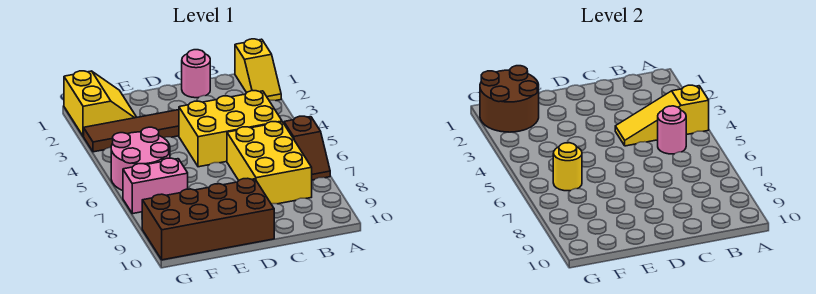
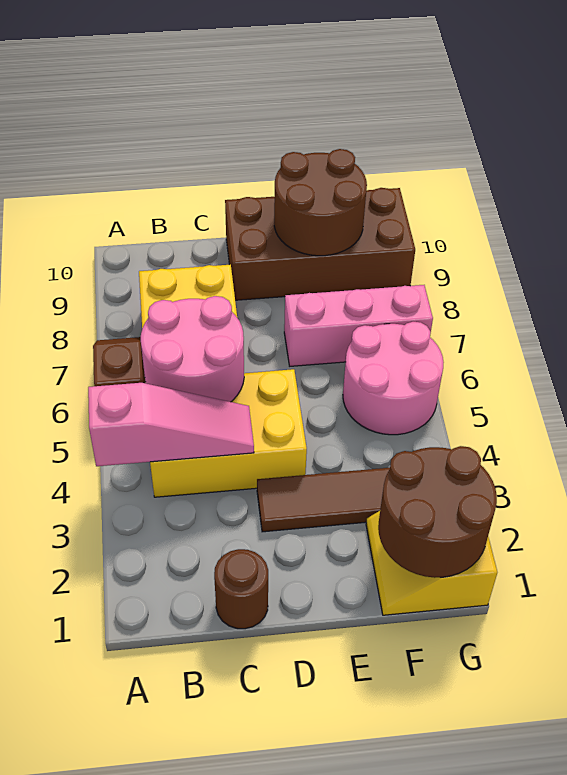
yellow 1x2 slope [235,39,281,101] -> none
yellow 1x3 slope [615,85,709,146] -> pink 1x3 slope [88,383,254,466]
pink 1x1 round brick [658,106,686,154] -> pink 2x2 round brick [141,296,244,402]
pink 1x1 round brick [182,50,210,98] -> brown 1x1 round brick [214,549,268,629]
none -> brown 2x2 round brick [274,149,367,256]
yellow 1x1 round brick [553,143,582,191] -> none
pink 1x2 brick [123,158,188,214] -> pink 1x3 brick [284,285,433,366]

